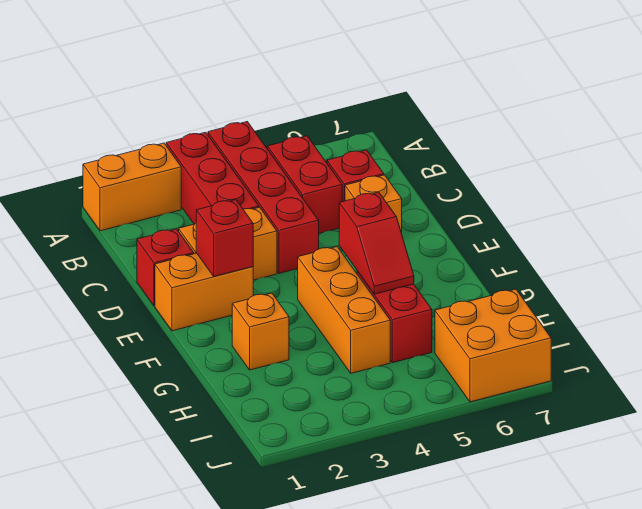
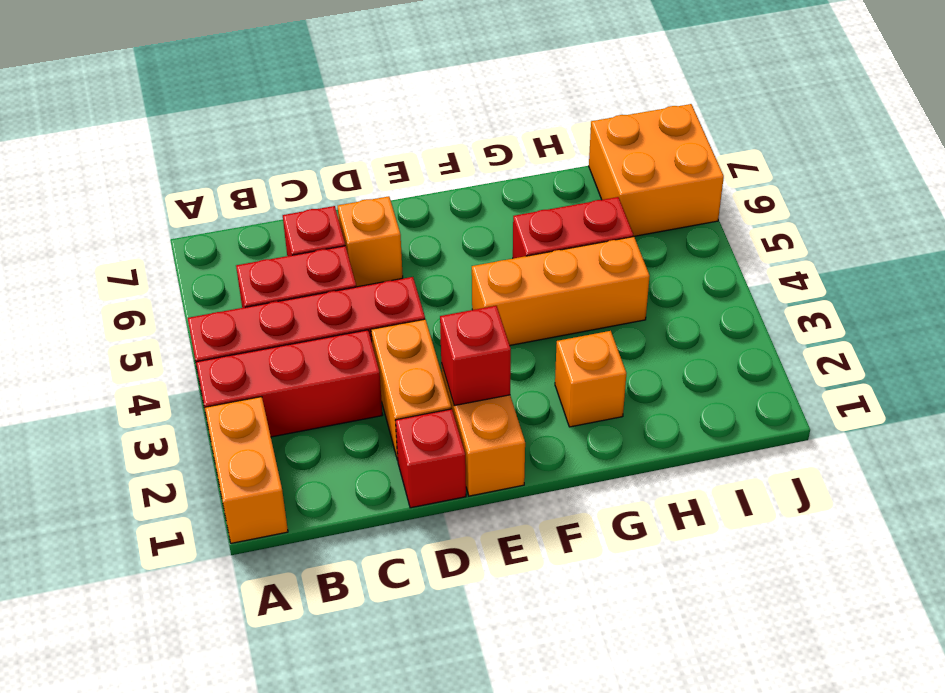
red 1x2 slope [339,192,414,294] -> none

